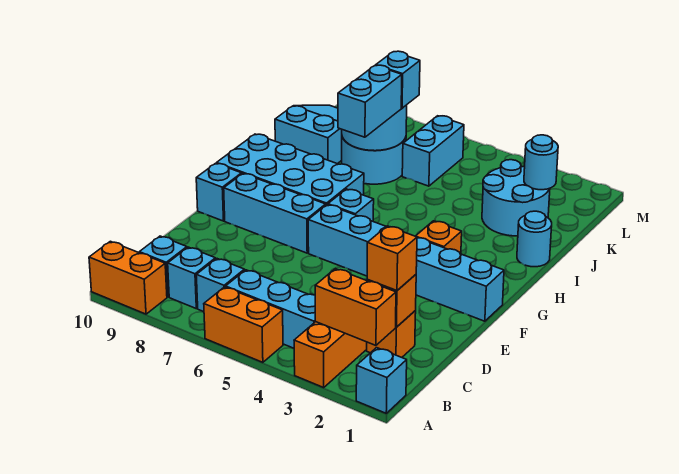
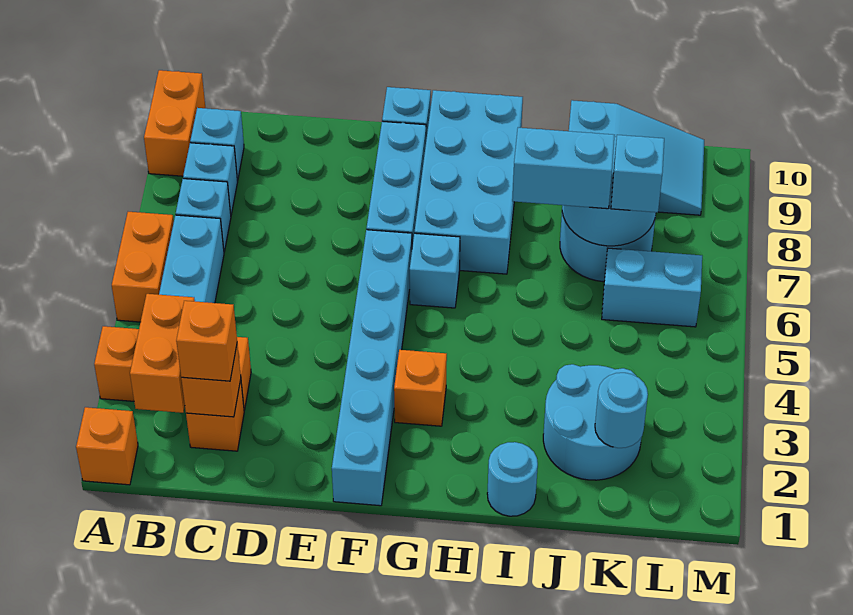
cyan 1x1 brick [356,348,407,413] -> orange 1x1 brick [76,407,138,485]

